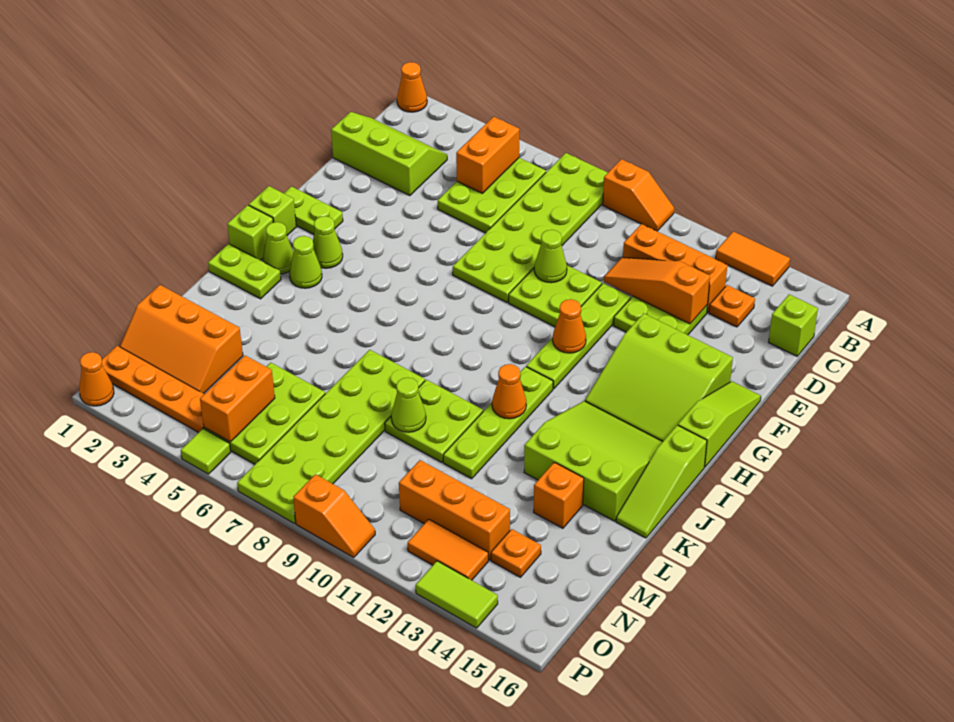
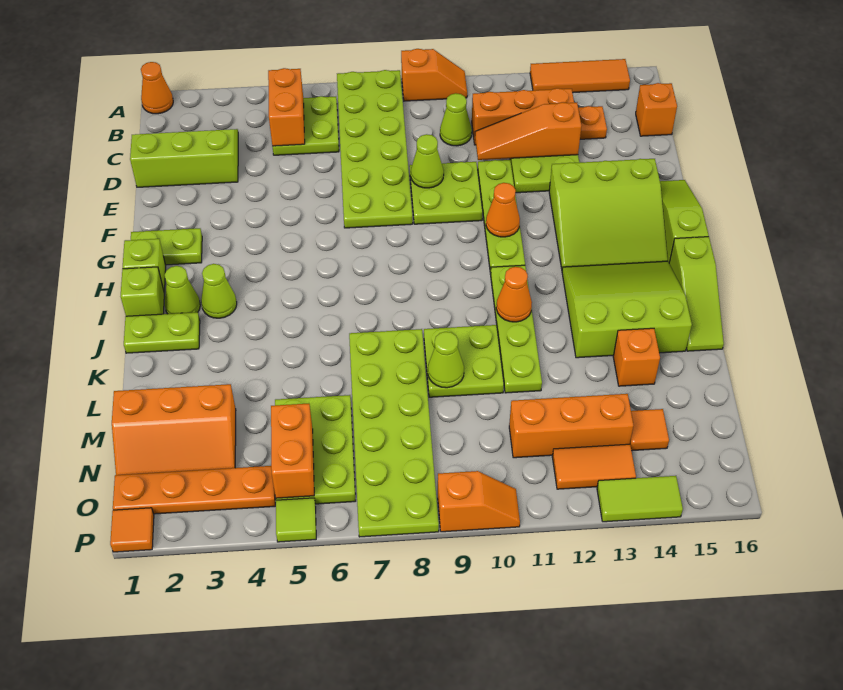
orange 1x2 tile [716,232,790,286] -> orange 1x3 tile [530,59,630,93]
lime 2x3 plate [438,158,546,233] -> lime 2x2 plate [272,96,339,155]
lime 1x1 brick [769,295,818,356] -> orange 1x1 brick [636,83,677,136]
lime 1x1 cone [313,216,343,268] -> lime 1x1 cone moved to [440,93,472,146]
orange 1x1 plate [491,529,541,577] -> orange 1x1 tile [630,409,669,451]
orange 1x1 cone [79,352,114,406] -> orange 1x1 tile [110,508,154,552]

